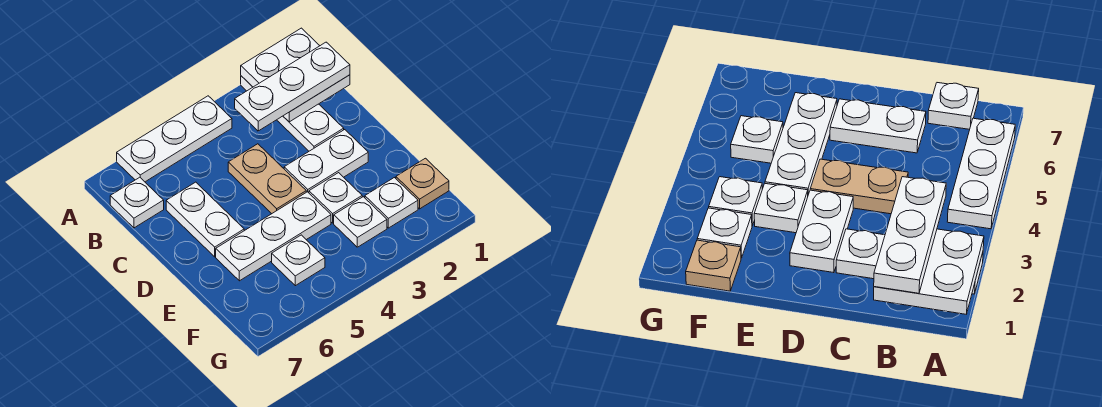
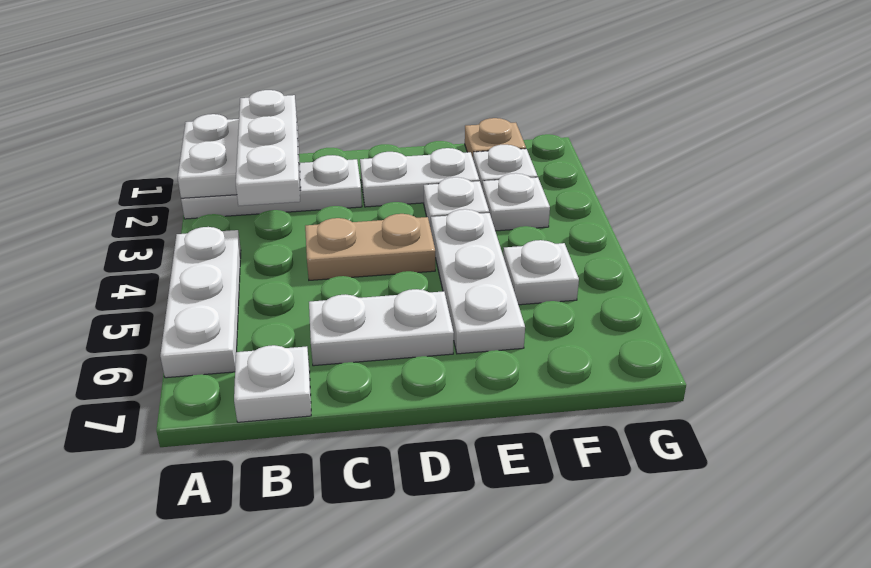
white 1x2 plate [284,130,368,193] -> white 1x2 plate turned to [360,148,479,207]

